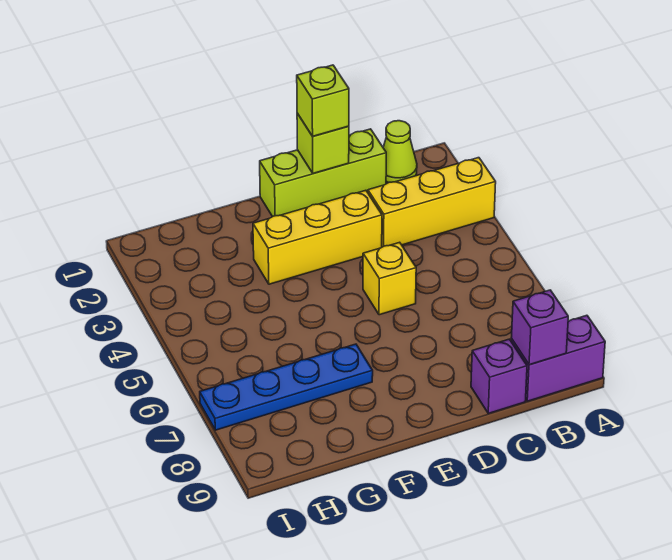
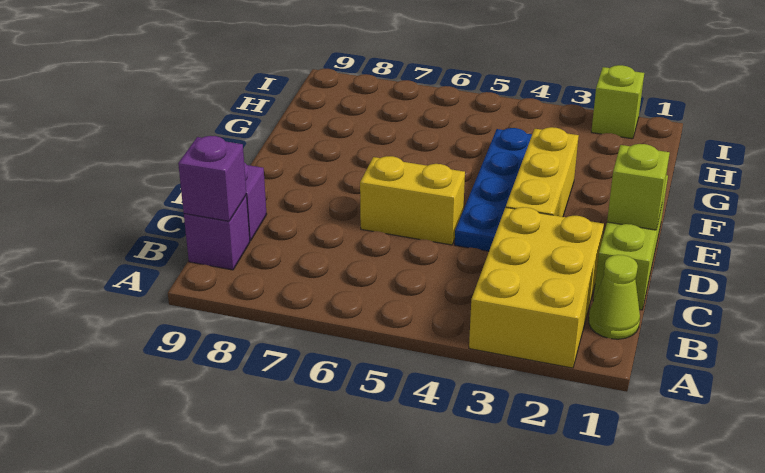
yellow 1x3 brick [368,158,496,247] -> yellow 2x3 brick [469,207,604,368]
purple 1x2 brick [511,315,605,401] -> purple 1x1 brick [184,195,250,270]
lime 1x1 brick [297,65,349,136] -> lime 1x1 brick moved to [591,65,644,139]
yellow 1x1 brick [363,242,416,315] -> yellow 1x2 brick [360,156,465,245]
blue 1x4 plate [200,344,373,430] -> blue 1x4 plate moved to [455,128,532,251]

